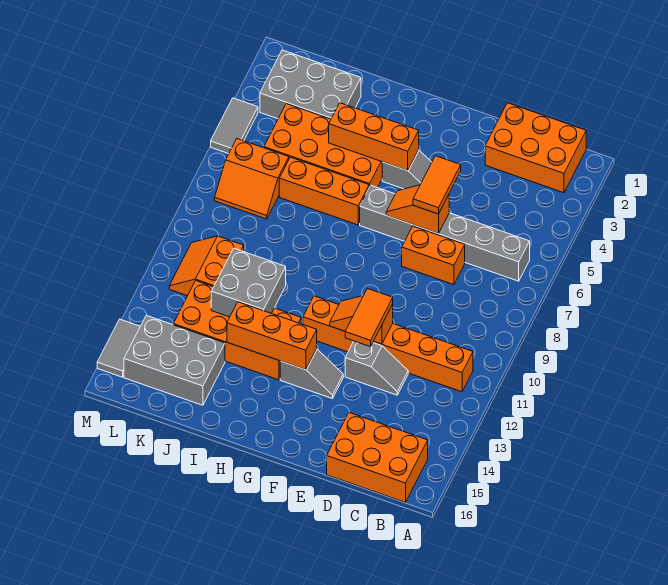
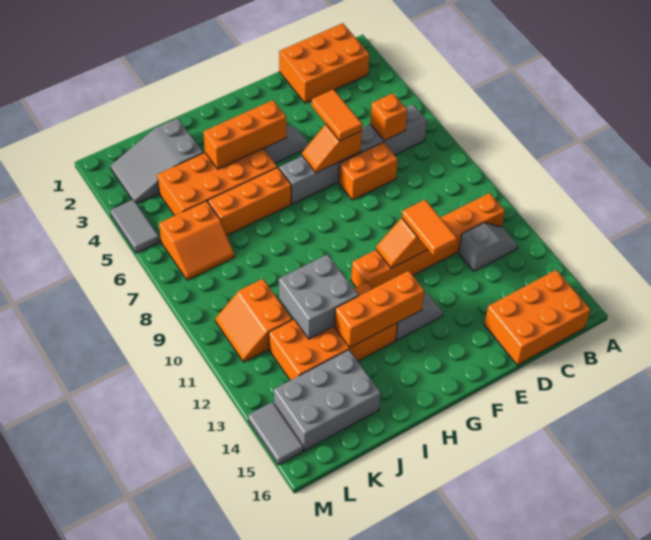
none -> orange 1x1 brick [370,93,407,140]
grey 1x2 slope [345,341,408,395] -> grey 1x2 slope moved to [459,223,518,271]
grey 2x3 brick [260,50,361,119] -> grey 2x3 slope [110,118,203,204]

